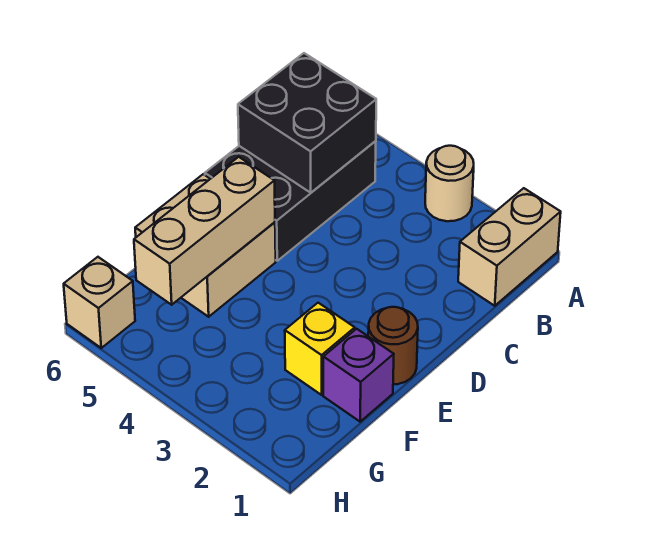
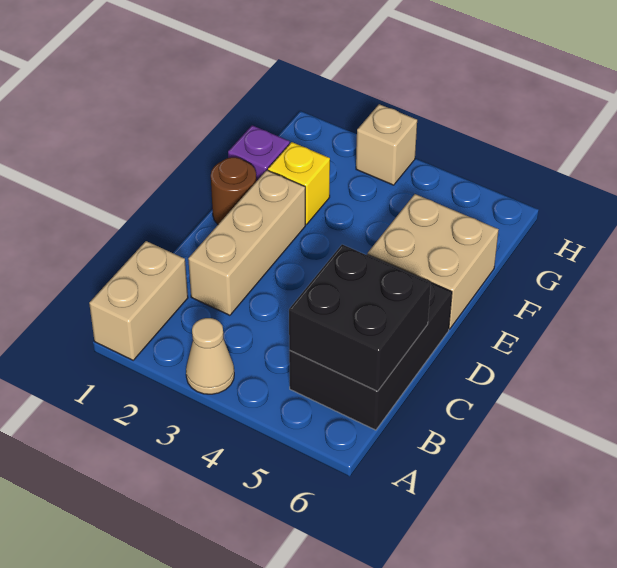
tan 1x1 round brick [425,146,474,221] -> tan 1x1 cone [186,318,234,394]
tan 1x3 brick [134,157,275,305] -> tan 1x3 brick moved to [188,170,305,315]
tan 1x1 brick [64,257,135,348] -> tan 1x1 brick moved to [356,104,417,185]

